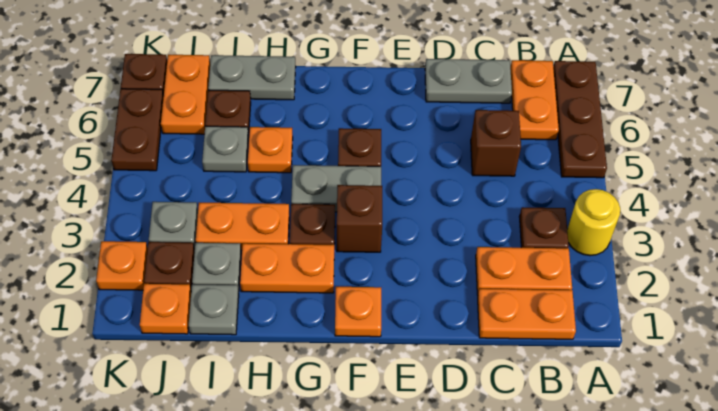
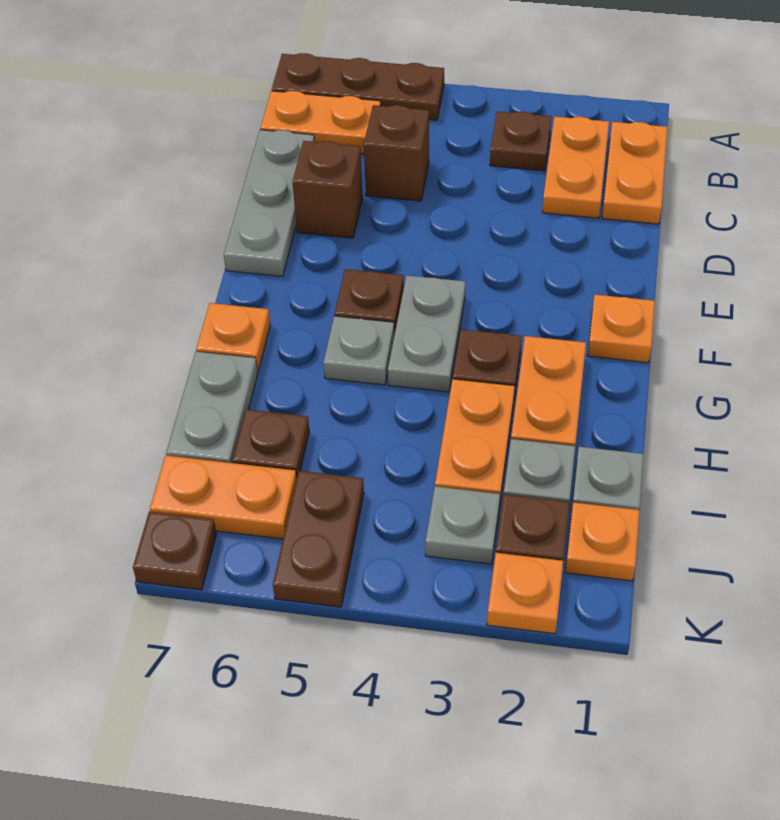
yellow 1x1 round brick [567,189,620,256] -> none
grey 1x2 plate [425,59,512,103] -> grey 1x3 plate [224,130,314,276]
brown 1x1 brick [337,185,382,252] -> brown 1x1 brick moved to [293,141,363,238]
orange 1x1 plate [248,127,293,173] -> orange 1x1 plate moved to [196,303,270,371]
grey 1x1 plate [202,126,249,172] -> grey 1x1 plate moved to [323,316,394,385]
brown 1x2 plate [111,89,164,171] -> brown 1x2 plate turned to [273,471,364,607]

